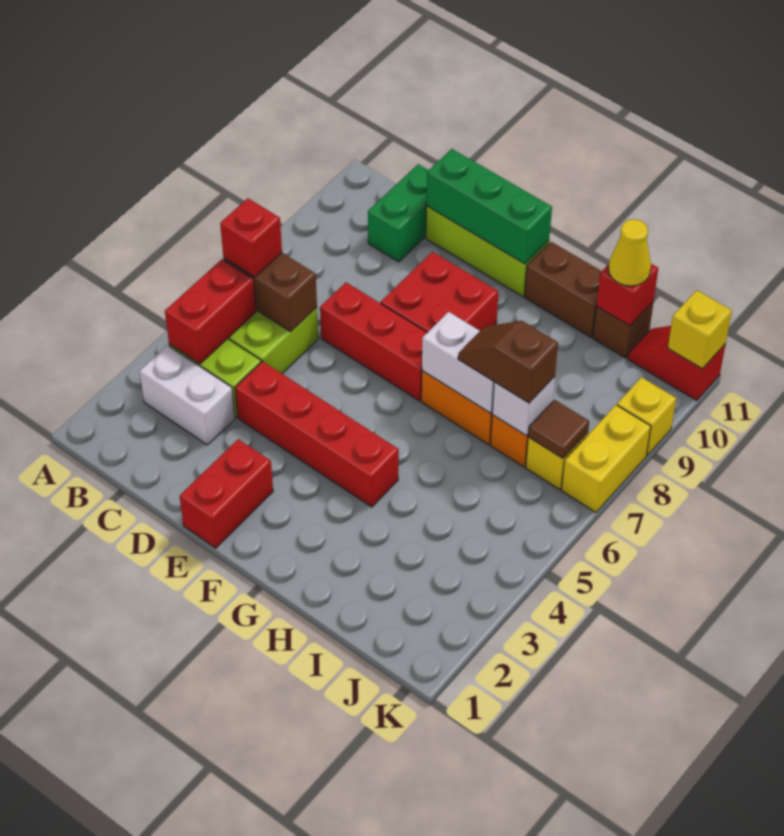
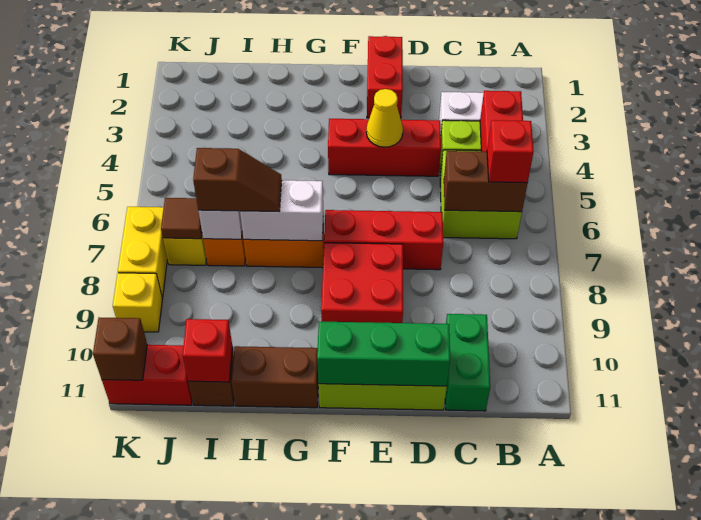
red 1x4 brick [235,361,399,507] -> red 1x3 brick [328,119,441,176]
yellow 1x1 cone [608,219,651,286] -> yellow 1x1 cone moved to [366,89,403,147]
red 1x2 slope [628,326,726,401] -> red 1x2 brick [102,345,192,405]
yellow 1x1 brick [668,290,732,369] -> brown 1x1 brick [93,317,148,380]

